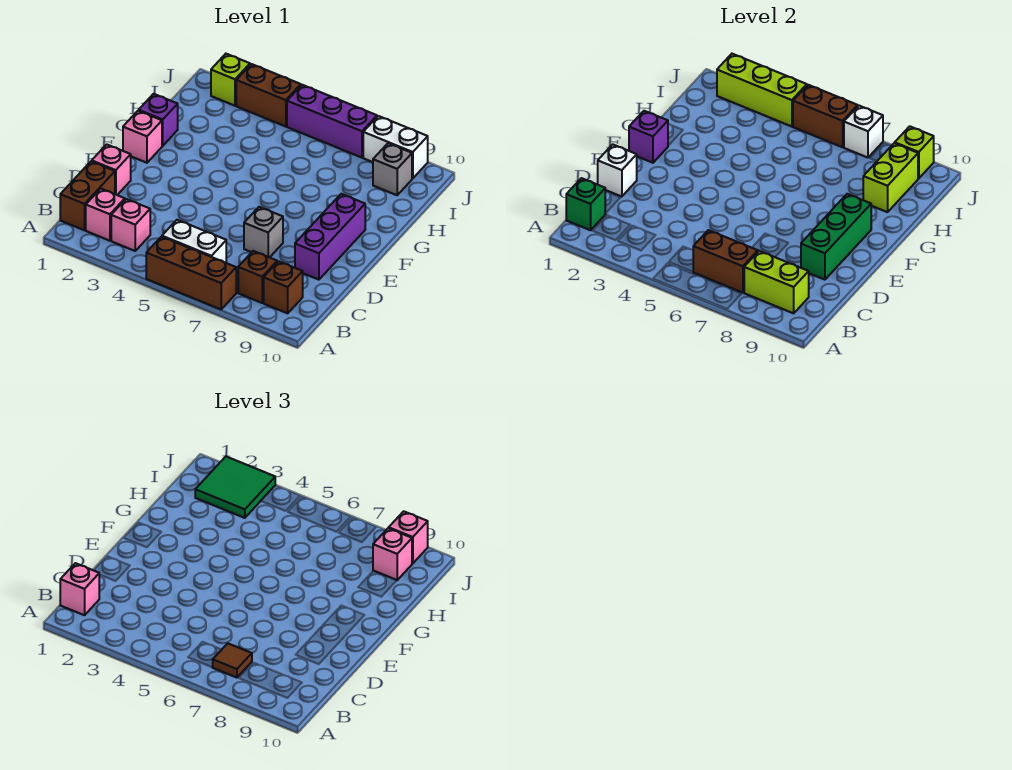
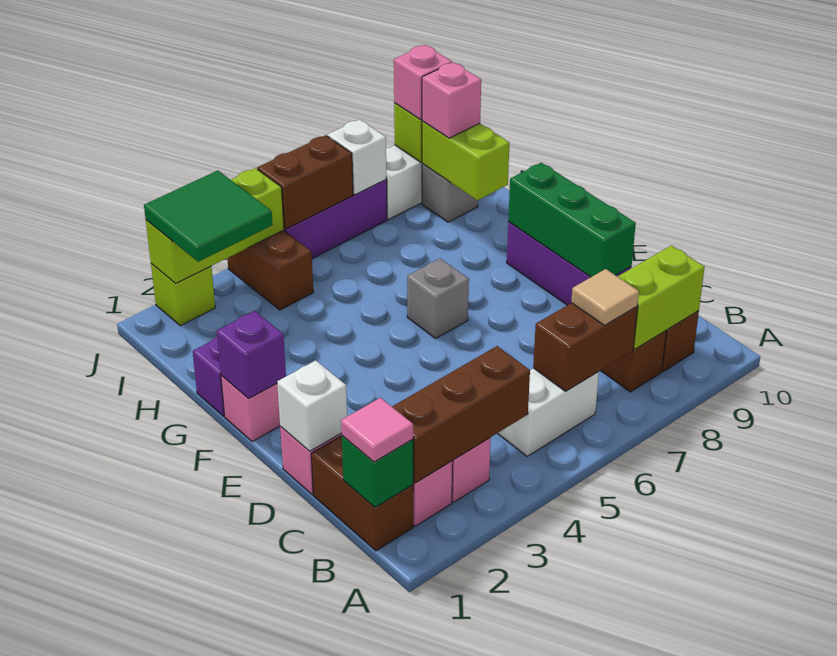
brown 1x3 brick [146,237,236,309] -> brown 1x3 brick moved to [392,346,530,483]
pink 1x1 brick [60,563,99,615] -> pink 1x1 tile [341,398,413,462]
brown 1x1 tile [213,643,252,678] -> tan 1x1 tile [571,269,639,325]
grey 1x1 brick [244,207,283,257] -> grey 1x1 brick moved to [407,259,469,338]
brown 1x2 brick [236,64,301,127] -> brown 1x2 brick turned to [227,230,313,310]

